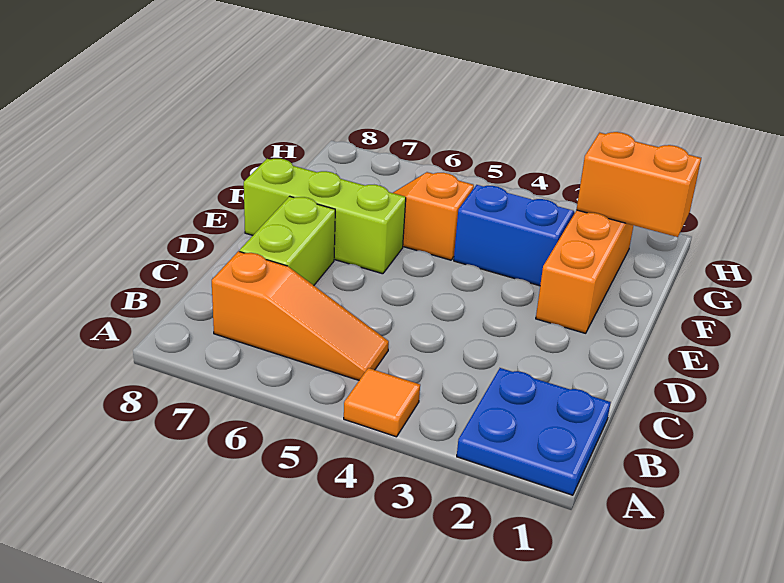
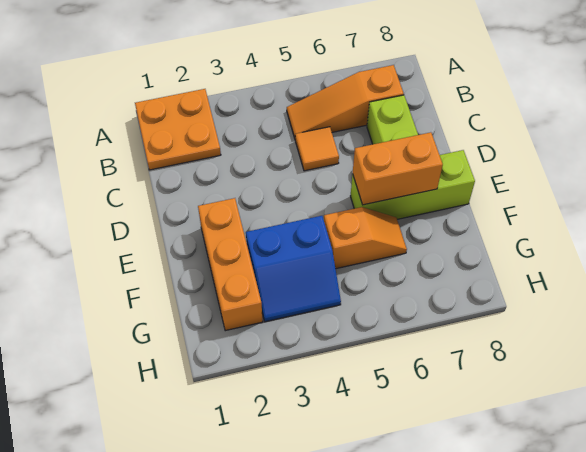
blue 2x2 plate [457,368,611,495] -> orange 2x2 plate [135,89,221,170]
orange 1x1 tile [344,368,420,437] -> orange 1x1 tile moved to [295,127,339,171]
orange 1x2 brick [576,132,701,237] -> orange 1x2 brick moved to [353,132,443,205]

